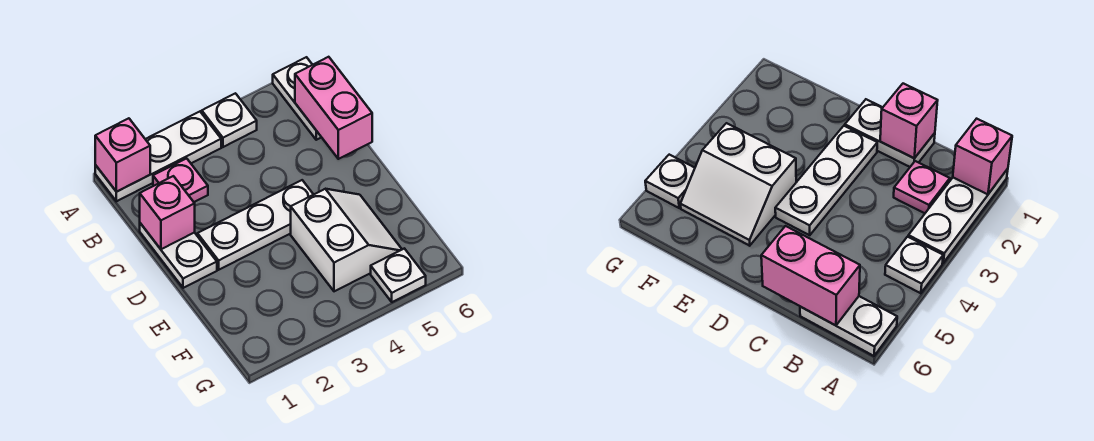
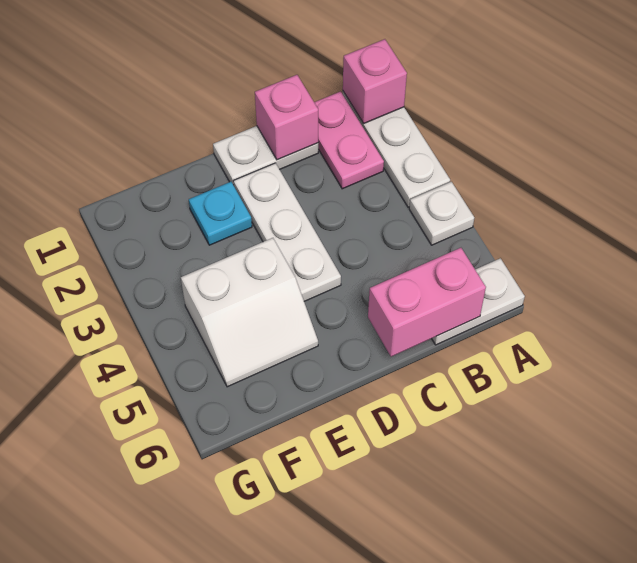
pink 1x1 plate [153,158,208,202] -> pink 1x2 plate [314,92,384,189]
none -> cyan 1x1 plate [189,182,252,245]
white 1x1 plate [371,248,426,302] -> none

